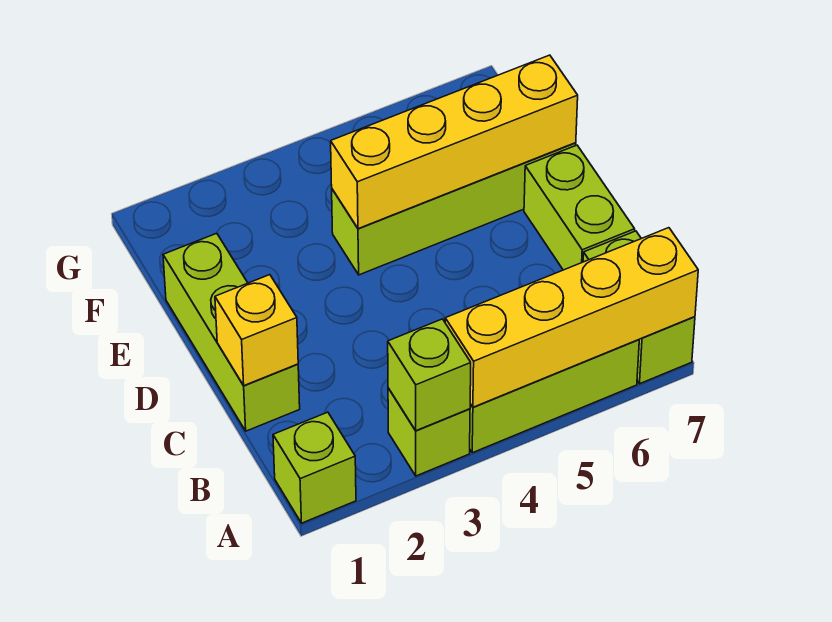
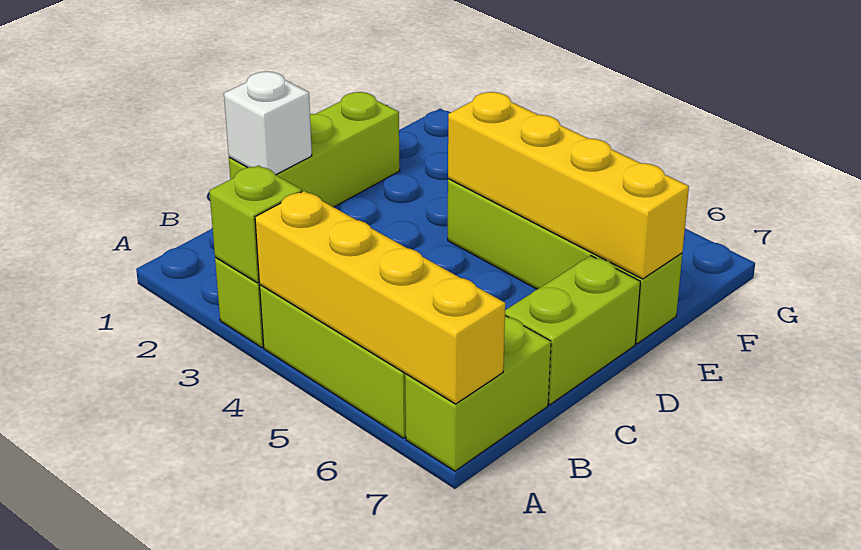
lime 1x1 brick [273,412,356,523] -> none
yellow 1x1 brick [215,275,298,386] -> white 1x1 brick [224,72,312,175]

